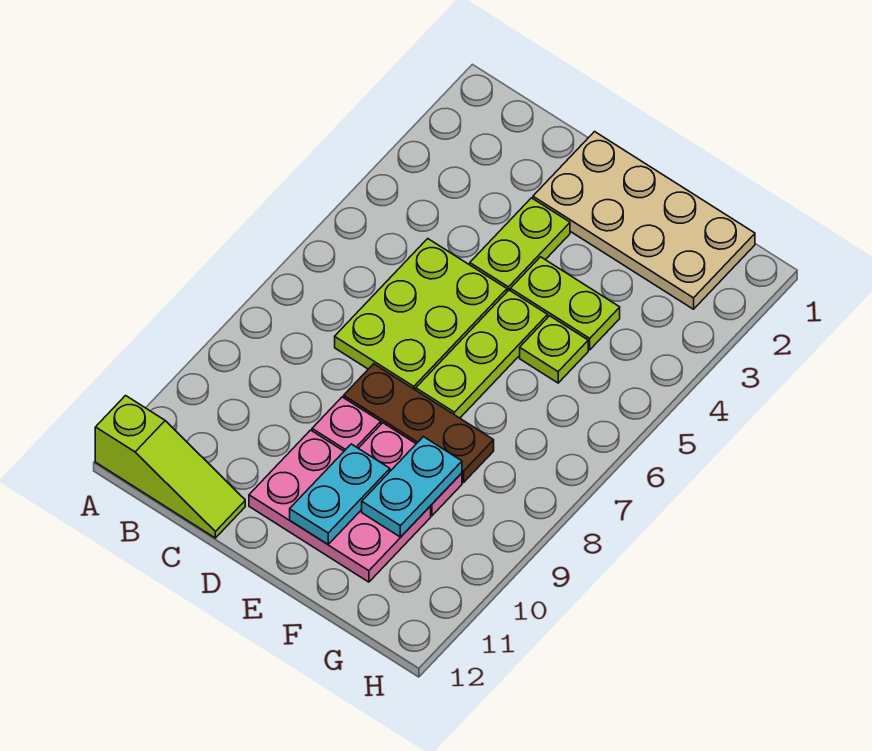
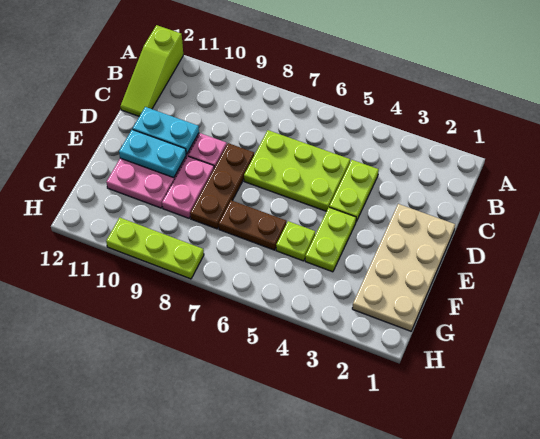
lime 1x2 plate [470,198,570,291] -> lime 1x2 plate turned to [329,160,379,221]
lime 1x3 plate [416,290,548,418] -> lime 1x3 plate moved to [106,218,204,279]
none -> brown 1x2 plate [219,200,287,250]
cyan 1x2 plate [362,437,462,537] -> cyan 1x2 plate moved to [133,107,199,154]

